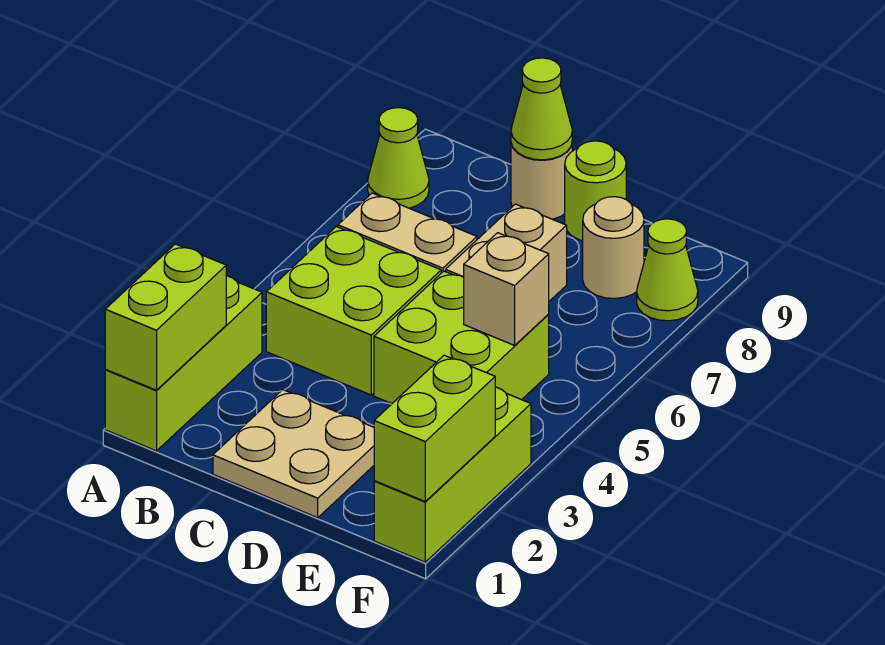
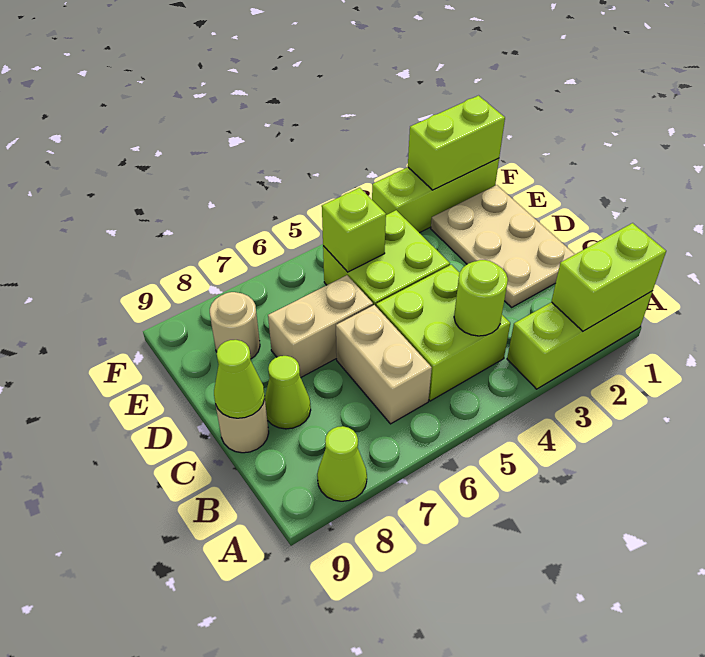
tan 2x2 plate [213,390,374,518] -> tan 2x3 plate [431,185,575,307]
lime 1x1 round brick [565,141,626,241] -> lime 1x1 round brick moved to [454,260,508,336]
tan 1x1 brick [464,233,549,345] -> lime 1x1 brick [322,188,386,272]
lime 1x1 cone [637,219,698,321] -> lime 1x1 cone moved to [265,356,311,429]

